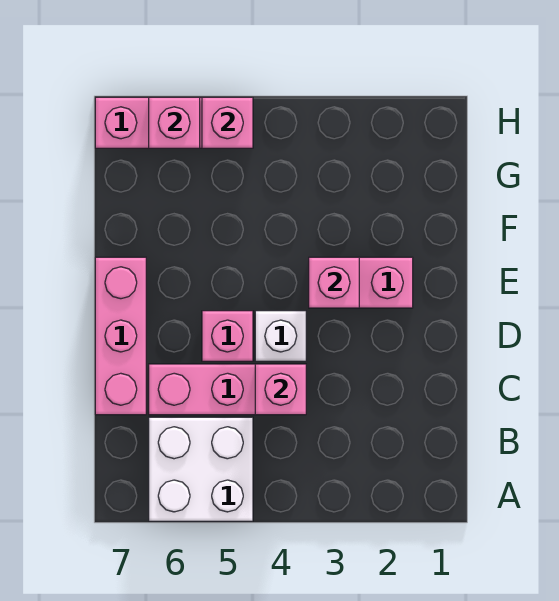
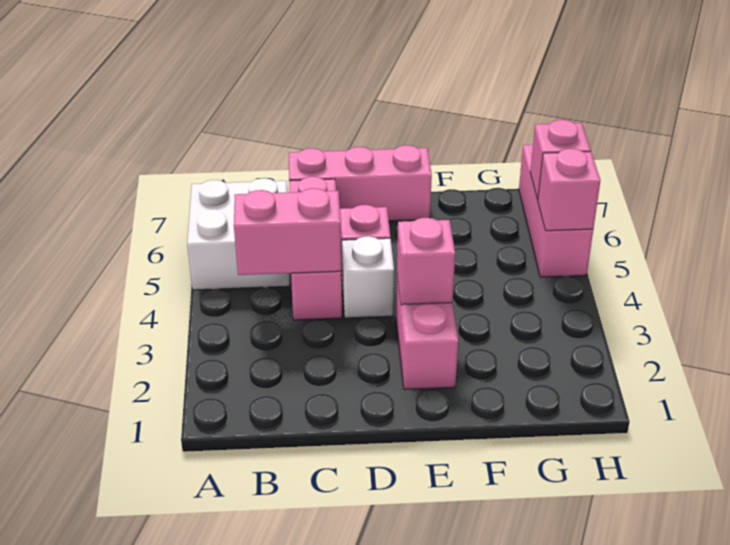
pink 1x1 brick [255,364,306,415] -> pink 1x2 brick [234,188,341,275]

